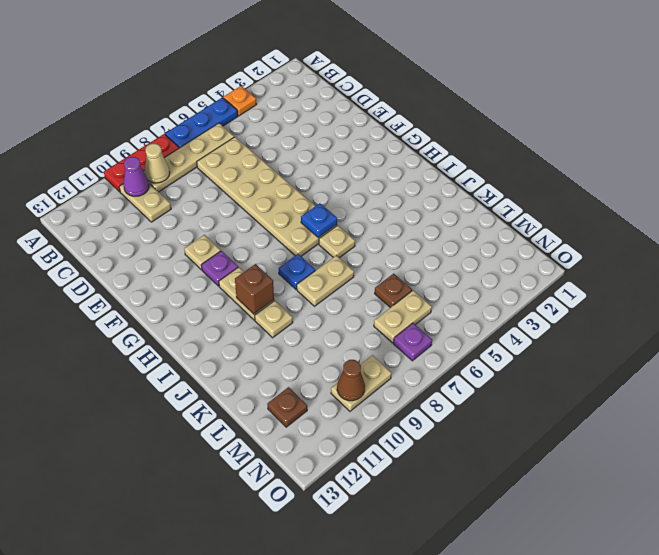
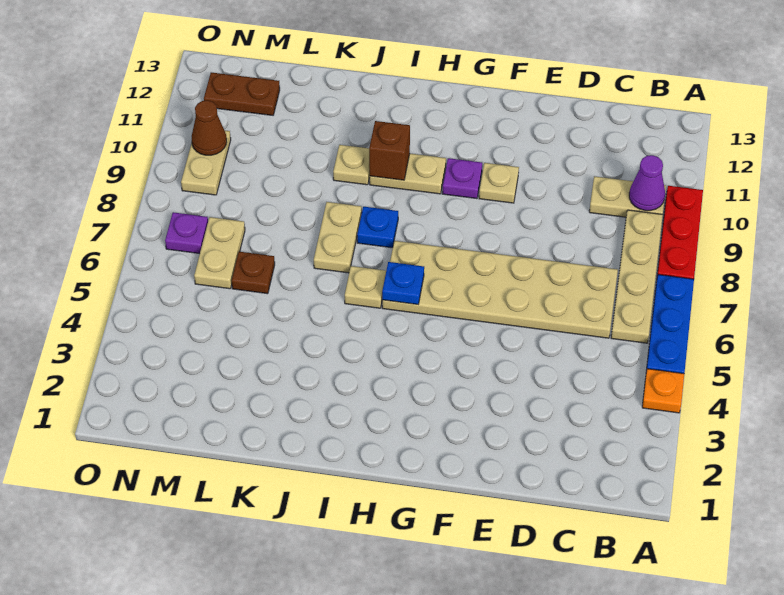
tan 1x1 cone [144,144,170,183] -> none
brown 1x1 plate [267,387,307,427] -> brown 1x2 plate [204,73,280,115]

